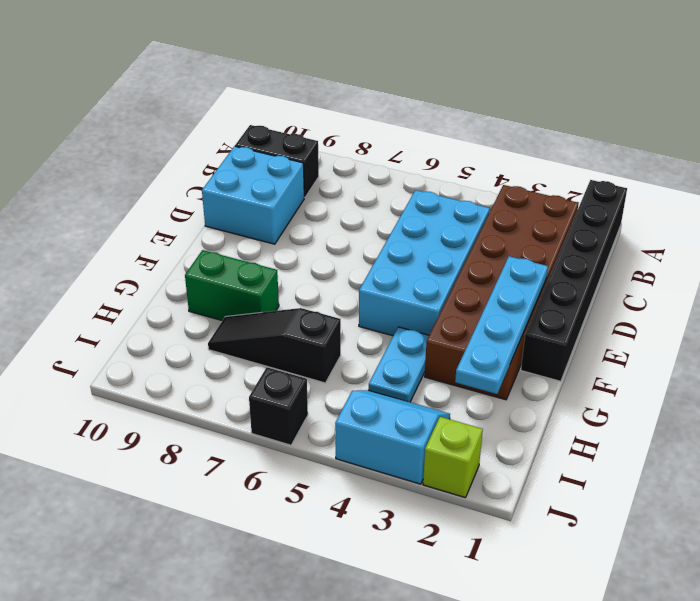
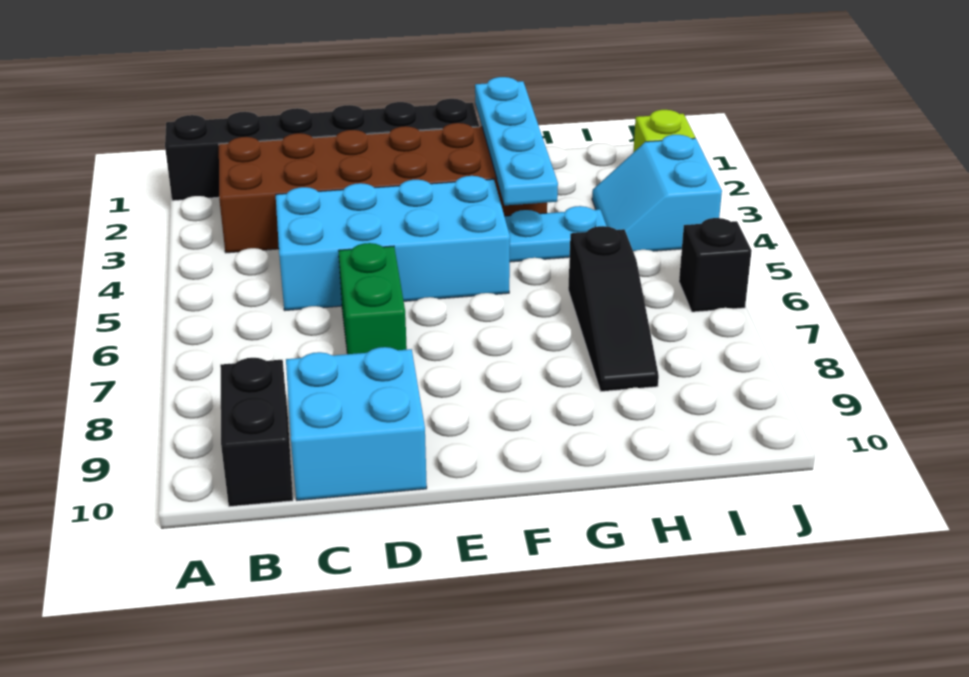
cyan 1x4 plate [455,256,548,394] -> cyan 1x4 plate turned to [475,77,558,205]
green 1x2 brick [185,250,279,321] -> green 1x2 brick moved to [339,243,407,354]

